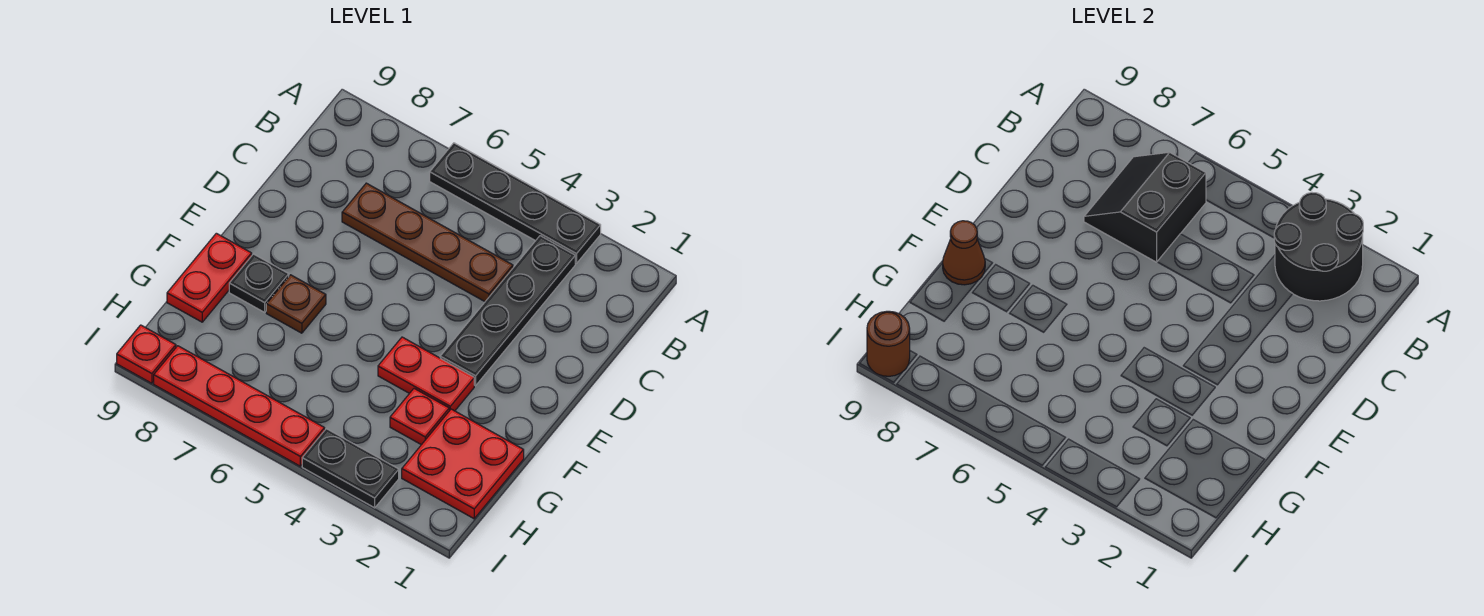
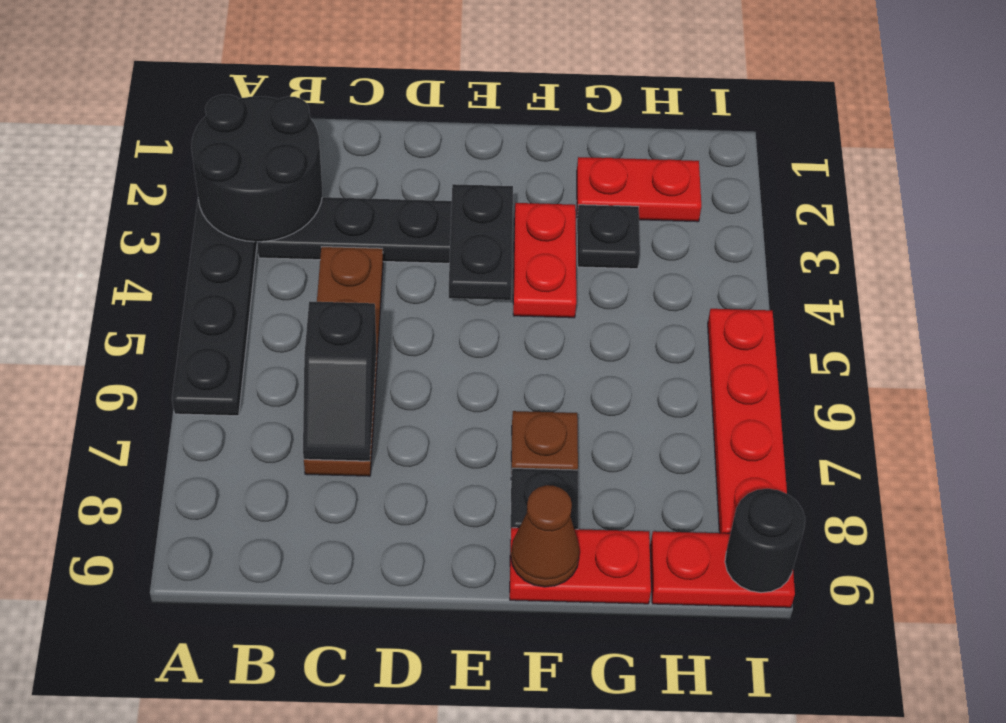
black 2x2 slope [1084,152,1206,262] -> black 1x2 slope [303,302,376,461]
red 2x2 plate [402,409,524,519] -> red 1x2 plate [577,157,701,222]
red 1x1 plate [390,389,449,445] -> black 1x1 plate [577,205,640,269]
black 1x2 plate [302,429,399,508] -> black 1x2 plate moved to [449,184,513,300]
red 1x1 plate [117,325,176,383] -> red 1x2 plate [650,531,795,608]
brown 1x1 round brick [867,311,910,376] -> black 1x1 round brick [725,489,805,593]

